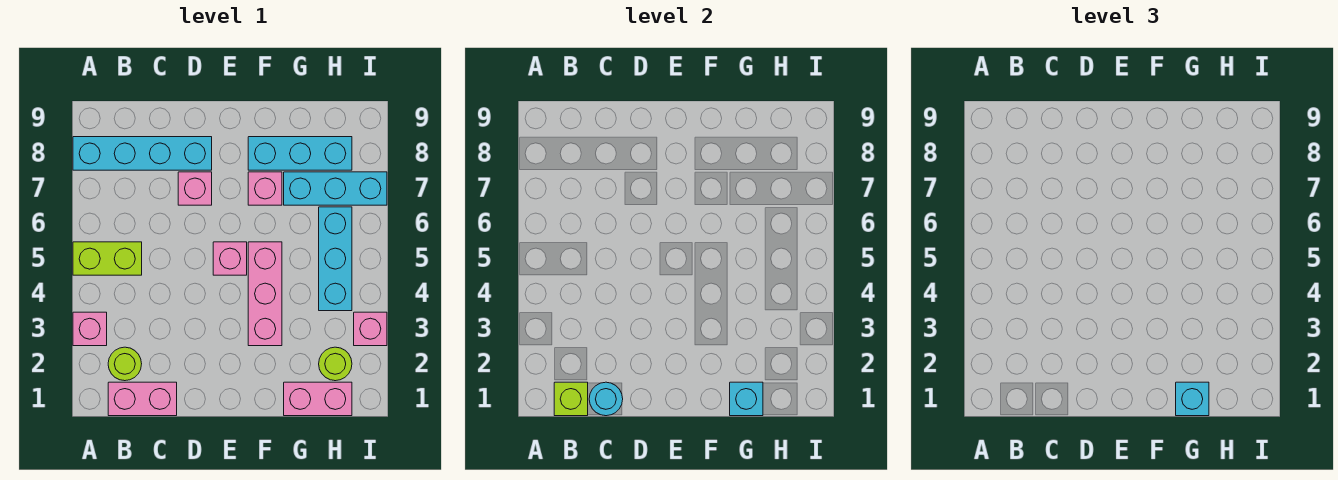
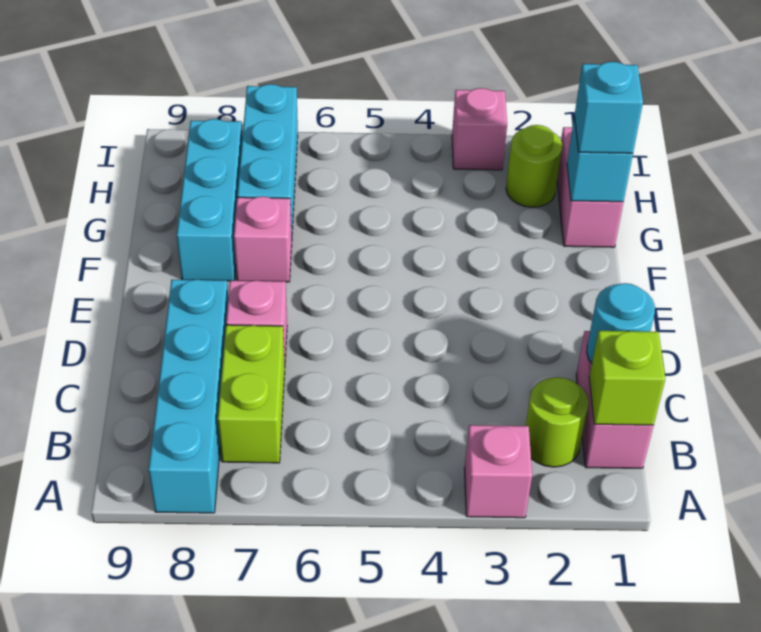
lime 1x2 brick [73,242,142,275] -> lime 1x2 brick moved to [218,325,285,463]
pink 1x1 brick [213,242,247,275] -> none
pink 1x3 brick [248,242,282,346] -> none
cyan 1x3 brick [319,207,352,311] -> none

